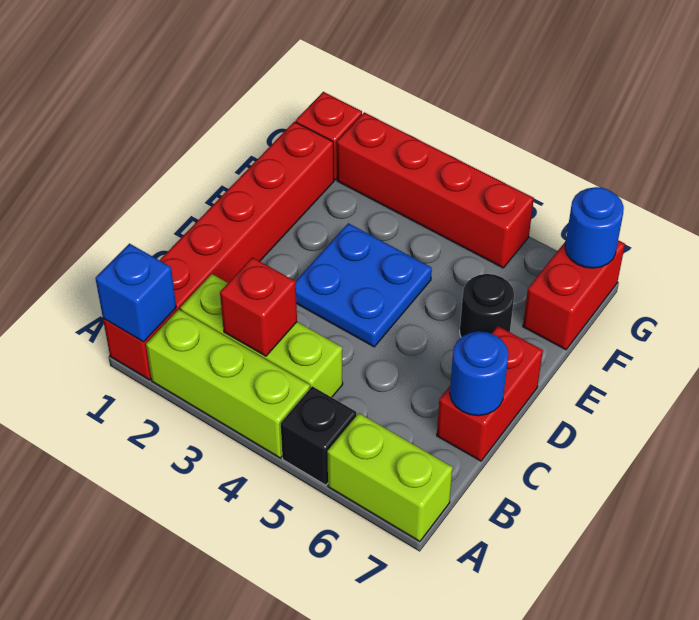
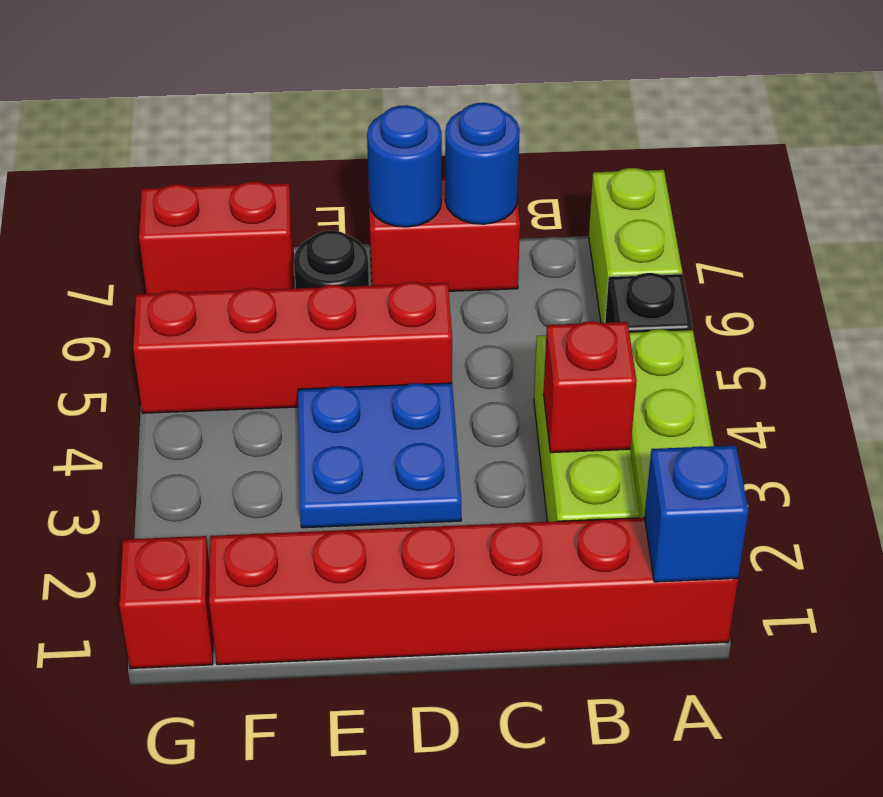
red 1x4 brick [337,112,534,268] -> red 1x4 brick turned to [133,282,452,413]
blue 1x1 round brick [565,187,624,268] -> blue 1x1 round brick moved to [367,105,442,227]

